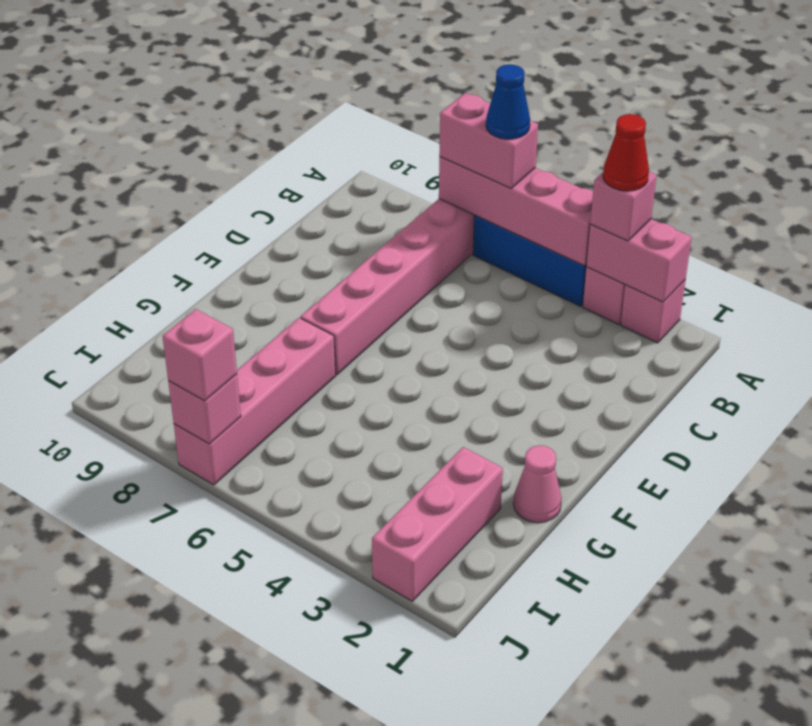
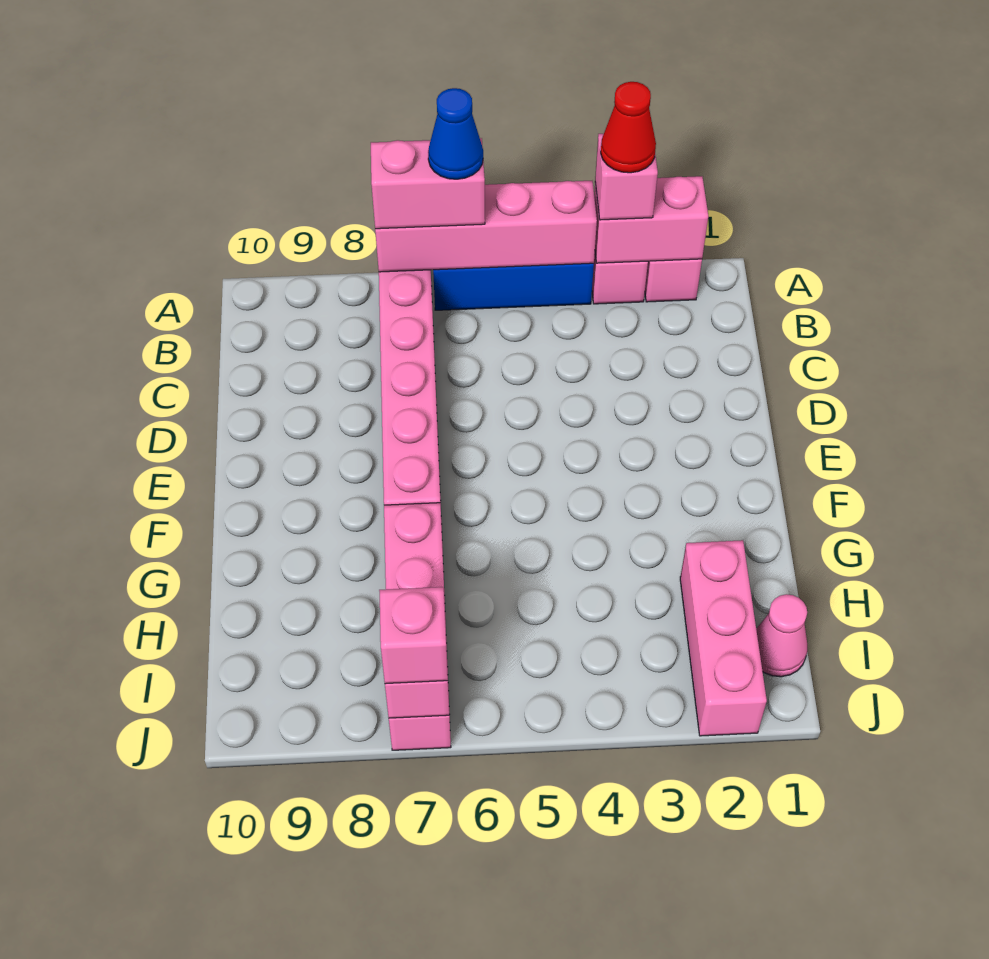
pink 1x1 cone [513,445,562,523] -> pink 1x1 cone moved to [756,594,807,677]

